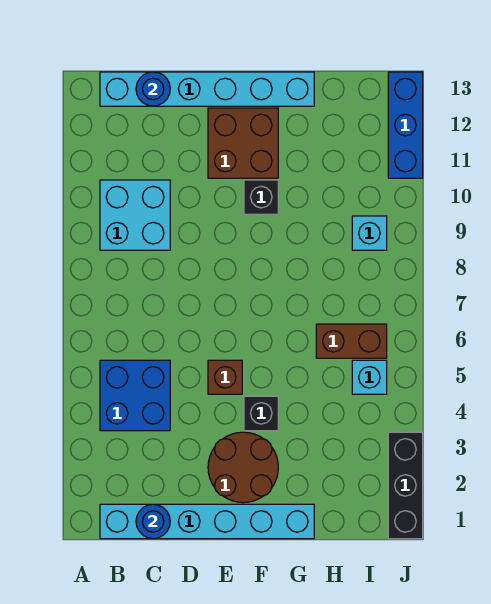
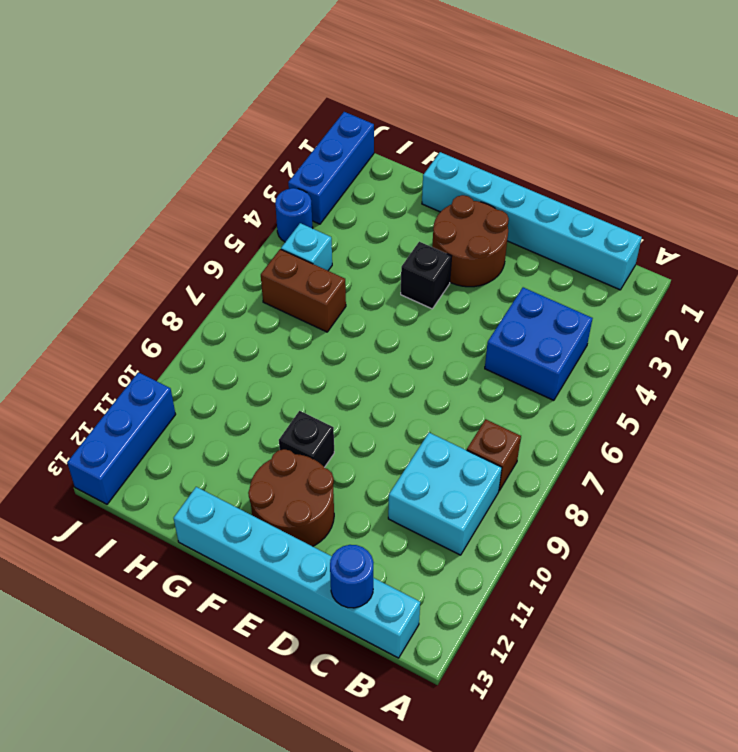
blue 1x1 round brick [136,504,170,539] -> blue 1x1 round brick moved to [275,188,313,242]
brown 1x1 brick [208,360,242,394] -> brown 1x1 brick moved to [467,419,521,491]
brown 2x2 brick [208,108,278,178] -> brown 2x2 round brick [248,449,334,546]
cyan 1x1 brick [352,216,387,250] -> none
black 1x3 brick [388,432,423,539] -> blue 1x3 brick [288,112,374,224]

